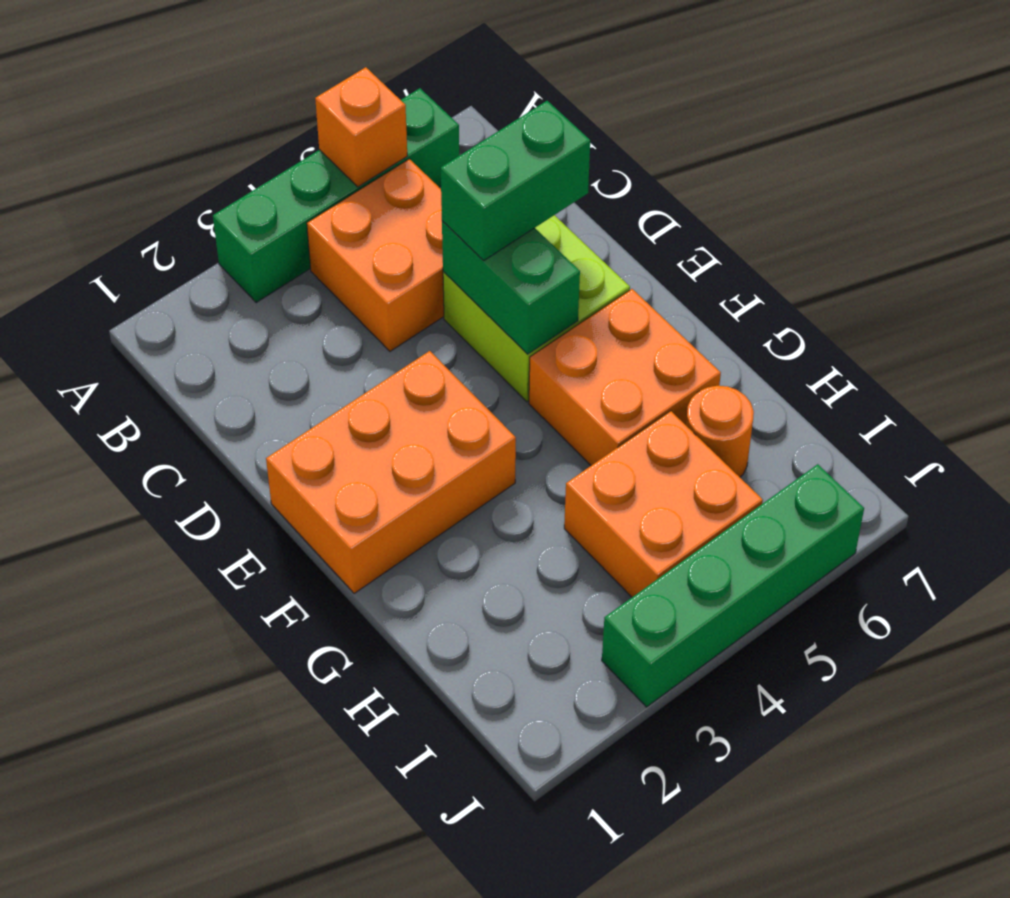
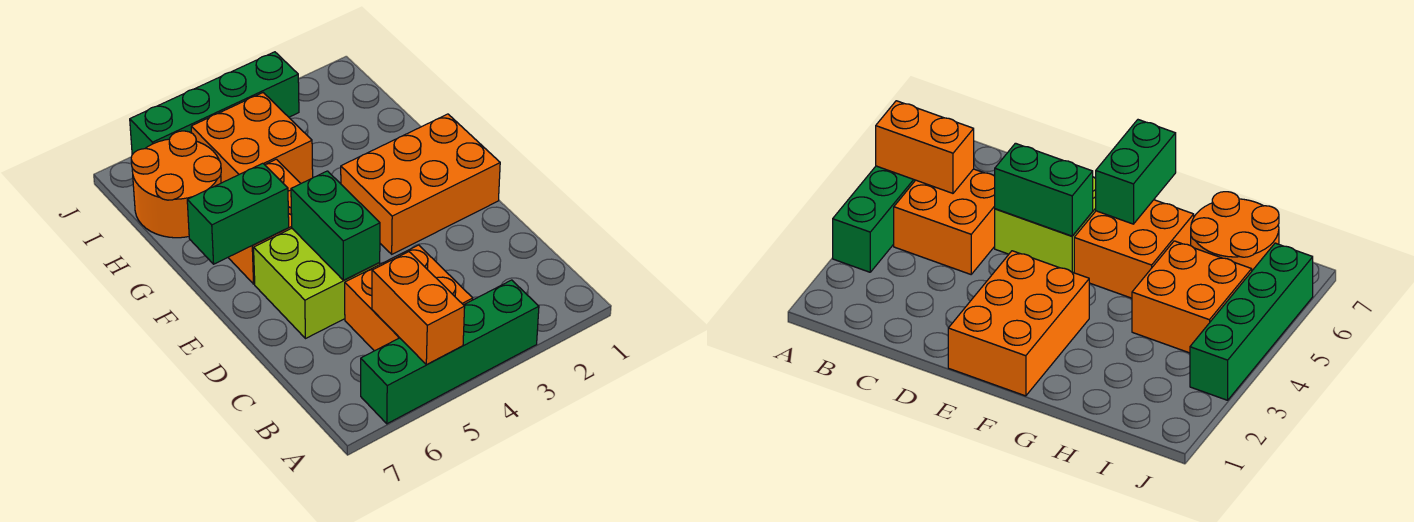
orange 1x1 brick [315,67,407,187] -> orange 1x2 brick [372,252,465,365]
green 1x2 brick [441,101,590,260] -> green 1x2 brick moved to [187,163,289,264]
orange 1x1 round brick [686,386,754,477] -> orange 2x2 round brick [131,131,221,238]

